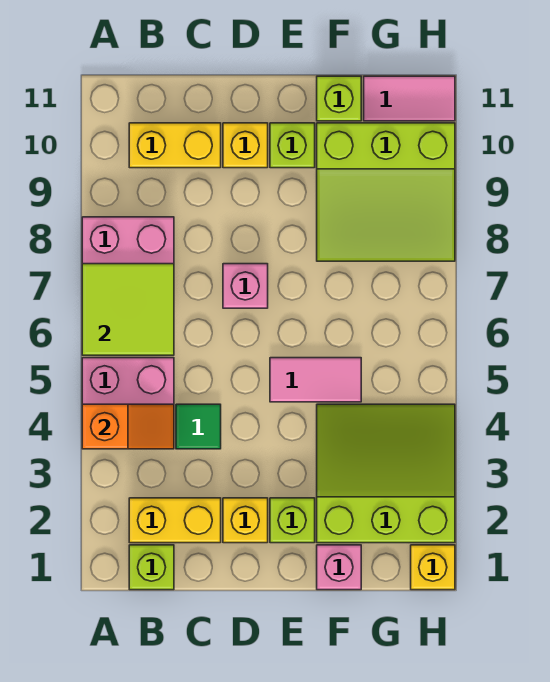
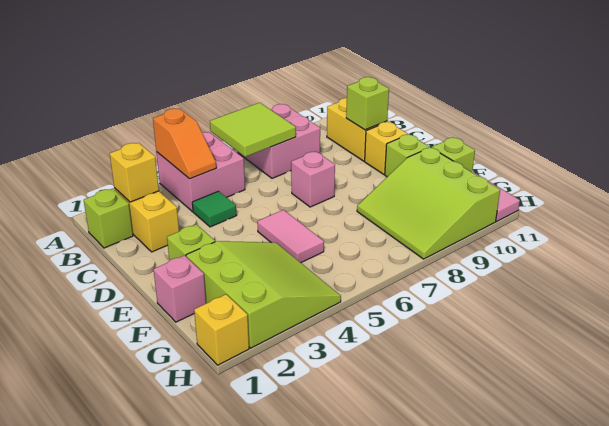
none -> lime 1x1 brick [346,77,389,130]
yellow 1x1 brick [223,498,268,543] -> yellow 1x1 brick moved to [110,143,159,202]

